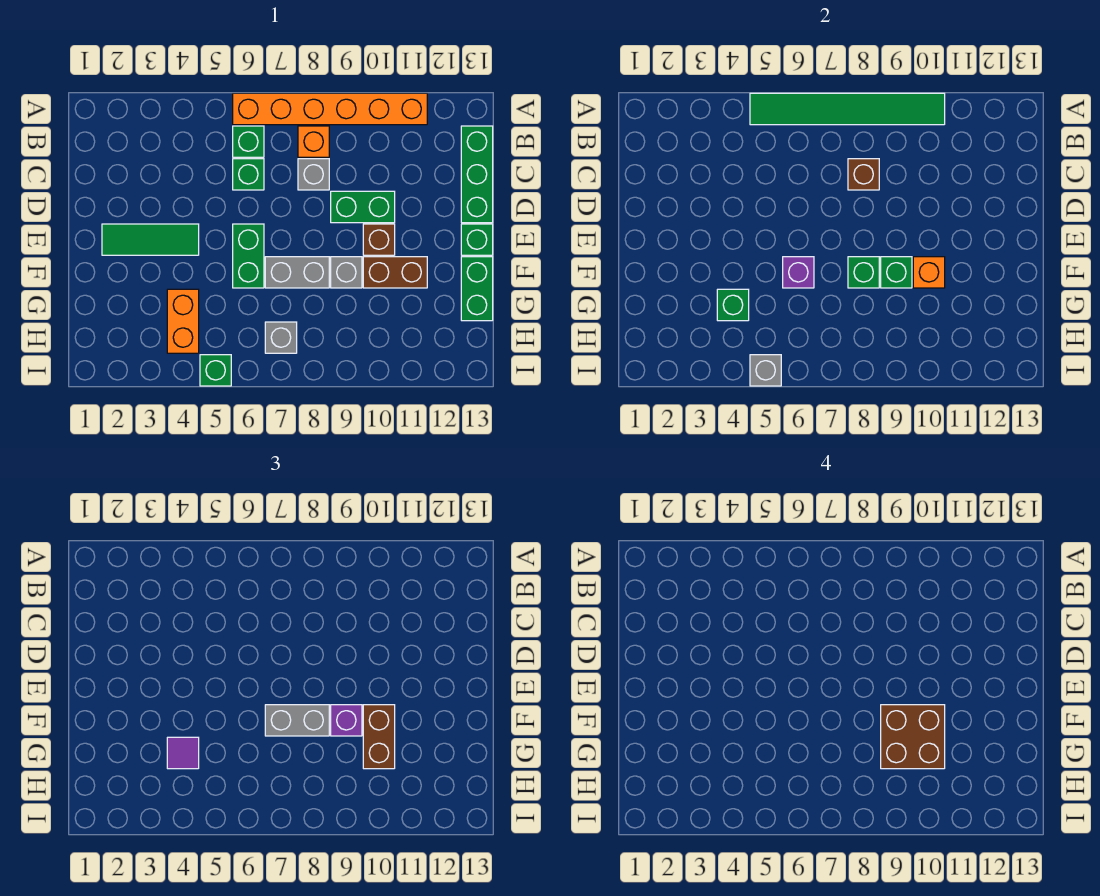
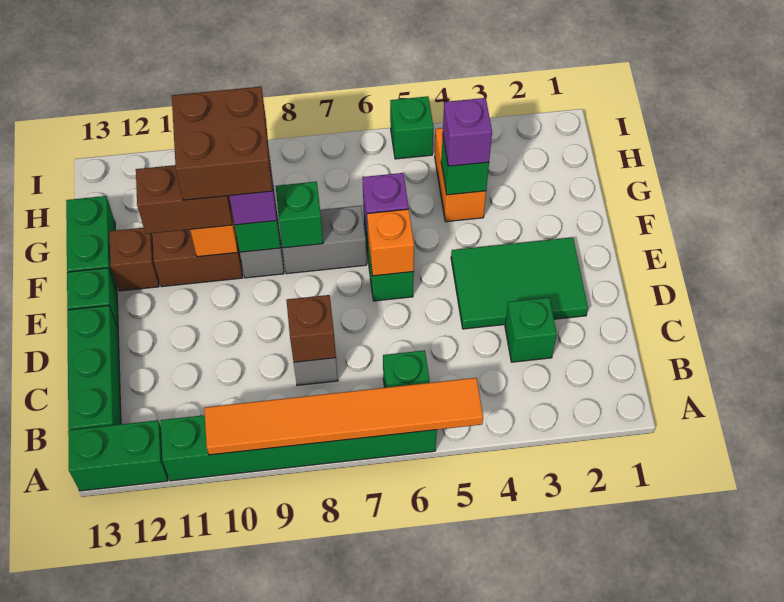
green 1x6 tile [750,93,945,125] -> orange 1x6 tile [204,378,483,455]
orange 1x6 brick [233,93,427,125] -> green 1x6 brick [161,415,437,481]
orange 1x1 brick [298,126,329,157] -> orange 1x1 brick moved to [367,209,414,276]
green 1x1 brick [233,159,264,190] -> green 1x1 brick moved to [505,298,557,362]
green 1x2 brick [331,191,395,223] -> green 1x2 brick moved to [68,420,168,491]
green 1x3 tile [102,224,199,255] -> green 2x3 tile [451,237,588,329]
brown 1x1 brick [363,224,395,255] -> brown 1x1 brick moved to [109,228,159,291]
grey 1x2 brick [265,705,329,736] -> none
brown 1x2 brick [363,705,395,769] -> brown 1x2 brick turned to [136,165,232,234]
purple 1x1 tile [167,737,199,769] -> purple 1x1 brick [443,98,492,166]
grey 1x1 brick [265,322,297,353] -> none
grey 1x1 brick [750,355,781,386] -> none

